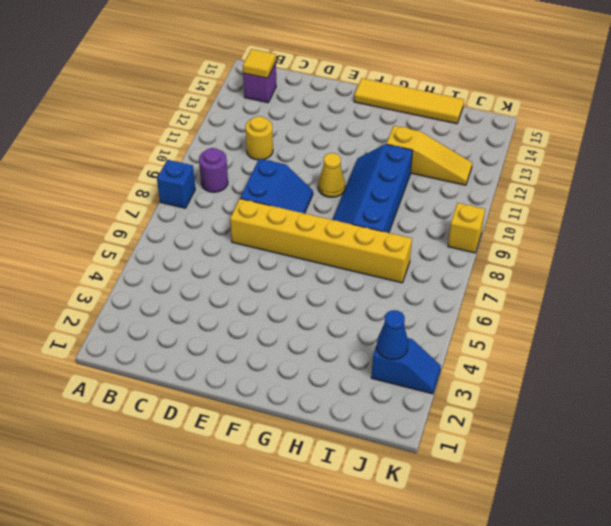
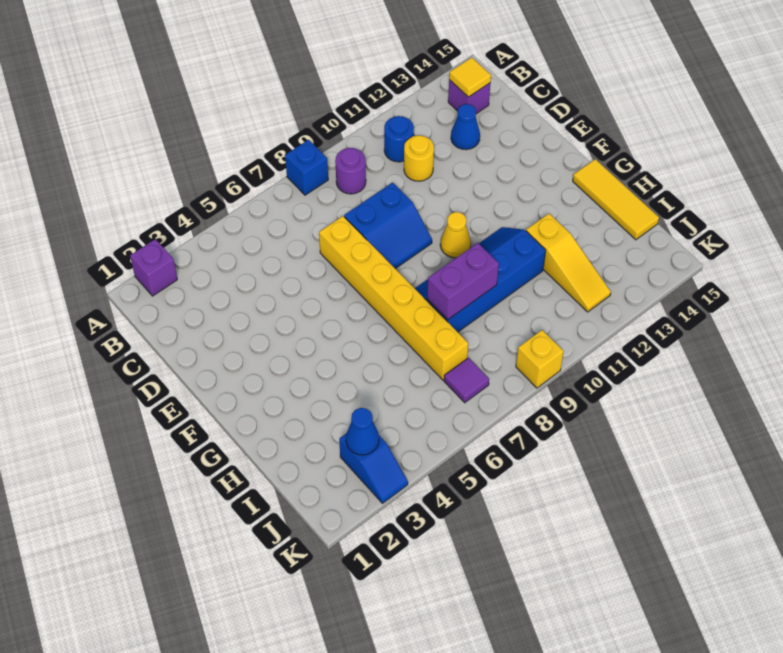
none -> purple 1x1 brick [130,239,177,296]
none -> blue 1x1 round brick [384,116,414,162]
none -> blue 1x1 cone [451,104,480,150]
yellow 1x4 tile [354,78,464,124] -> yellow 1x3 tile [573,159,659,240]
none -> purple 1x2 brick [427,243,499,319]
none -> purple 1x1 tile [444,358,489,403]

